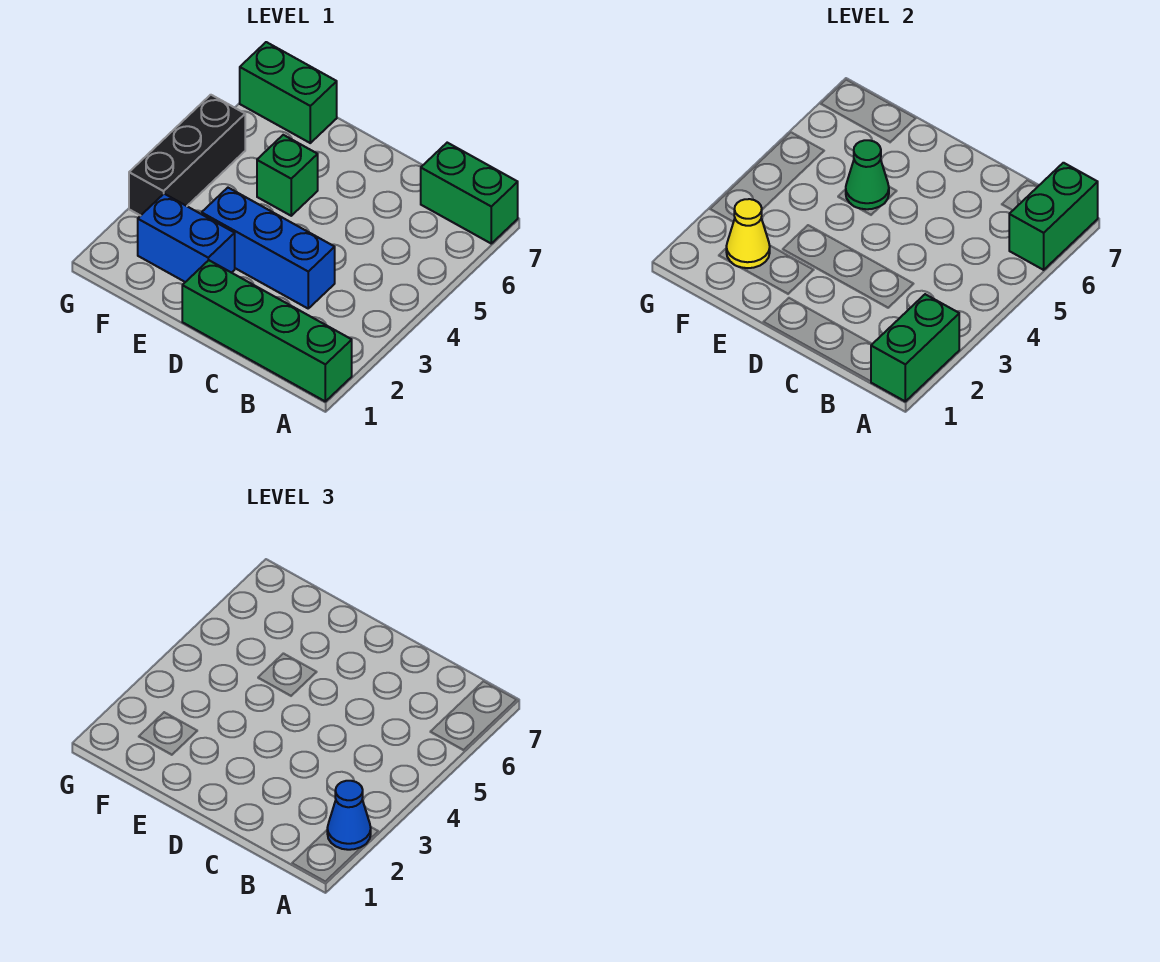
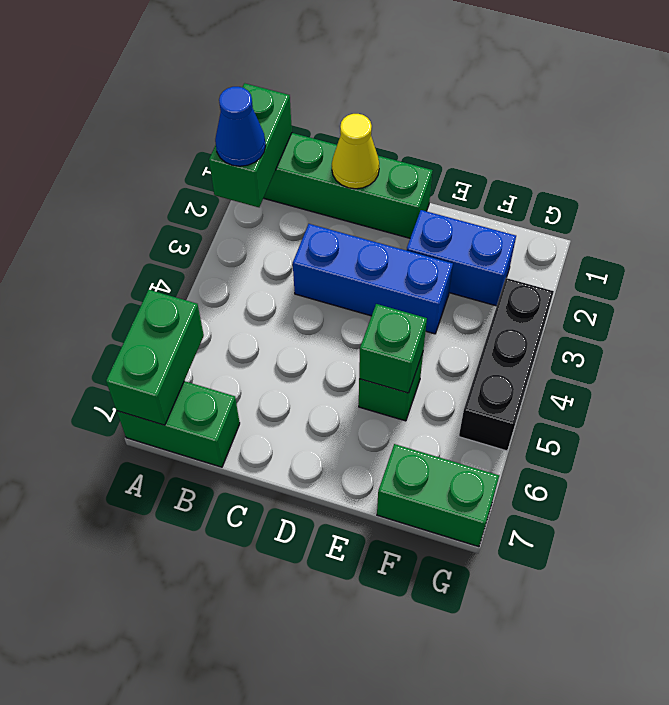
green 1x1 cone [846,140,889,209] -> green 1x1 brick [359,304,427,393]
yellow 1x1 cone [726,199,770,268] -> yellow 1x1 cone moved to [332,114,379,189]

